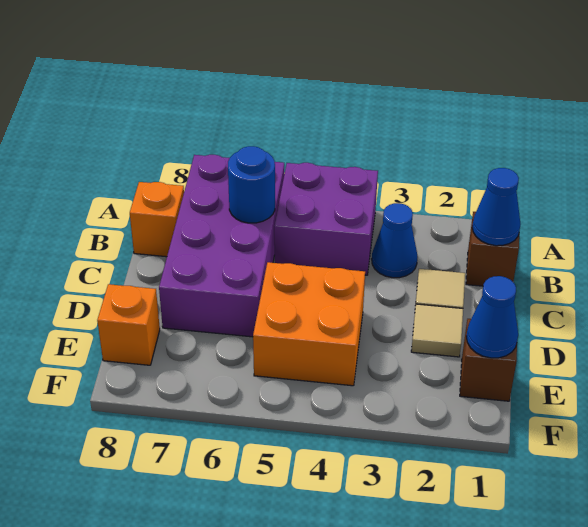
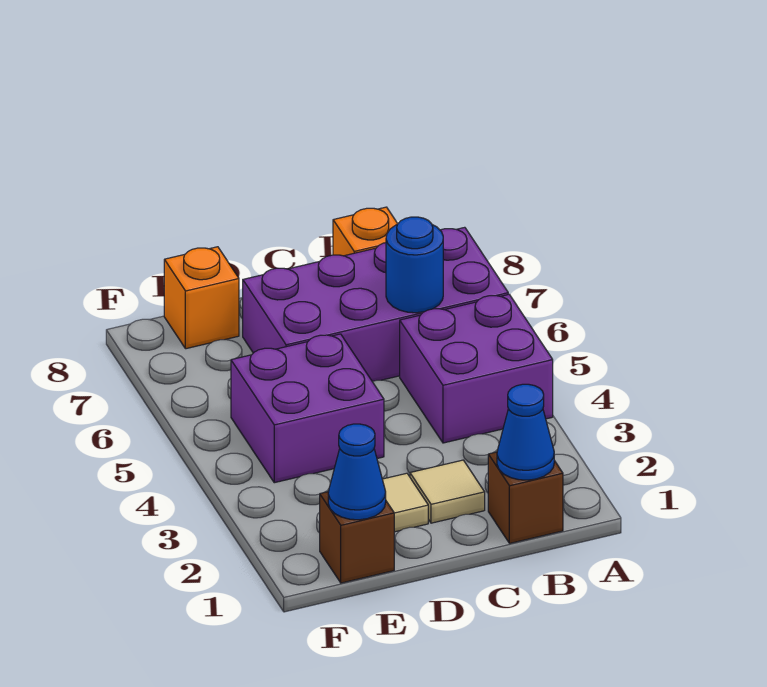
blue 1x1 cone [372,203,418,278] -> none
orange 2x2 brick [253,262,365,386] -> purple 2x2 brick [231,334,384,483]

